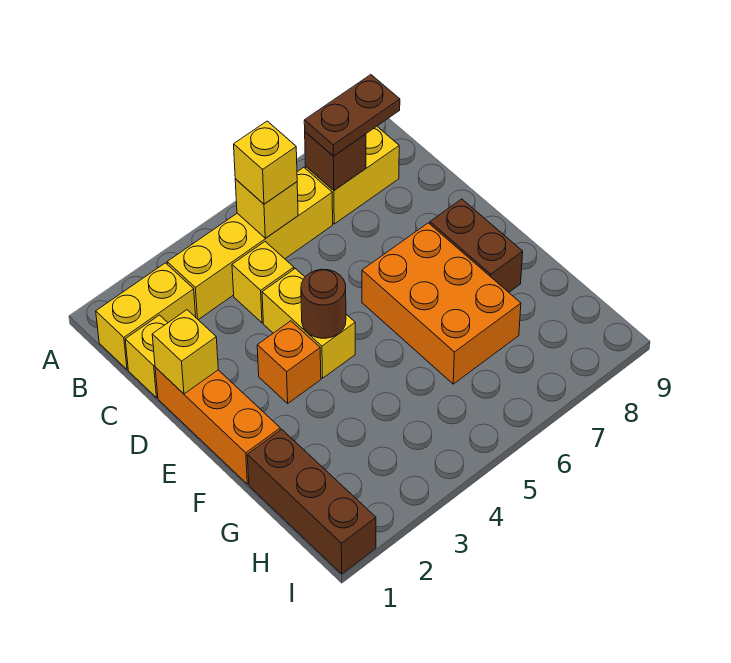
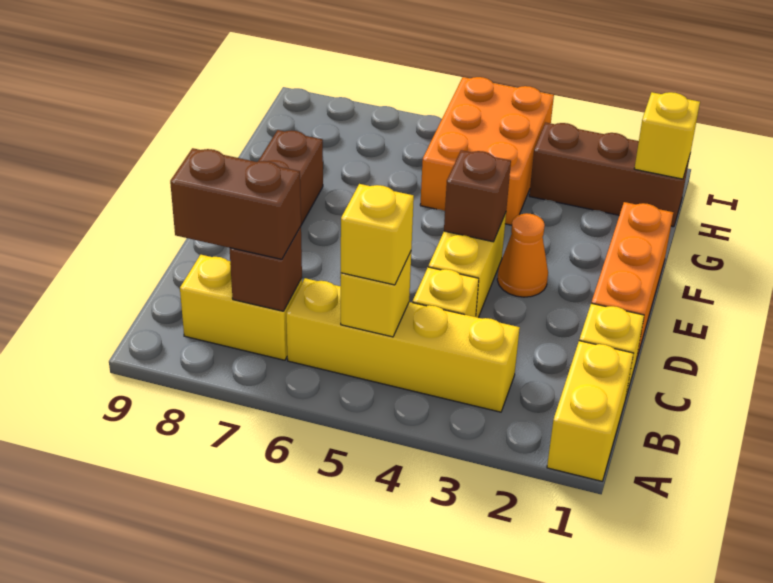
yellow 1x2 brick [96,263,196,370] -> yellow 1x2 brick turned to [547,341,634,481]
brown 1x2 plate [304,75,400,156] -> brown 1x2 brick [170,148,301,259]
yellow 1x1 brick [152,310,218,394] -> yellow 1x1 brick moved to [634,92,700,179]
orange 1x1 brick [257,321,321,403] -> orange 1x1 cone [497,213,548,297]
brown 1x1 round brick [301,269,346,338] -> brown 1x1 brick [444,150,511,242]
orange 2x3 brick [362,223,521,384] -> orange 2x3 brick moved to [420,77,554,225]
brown 1x3 brick [247,429,376,574] -> brown 1x3 brick turned to [529,122,690,227]

